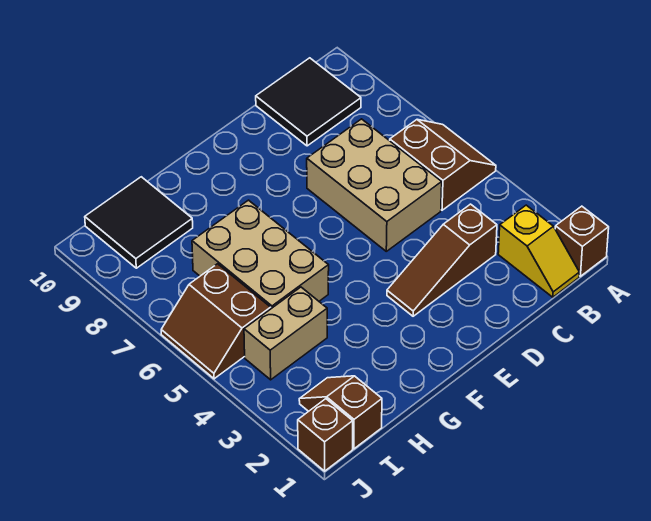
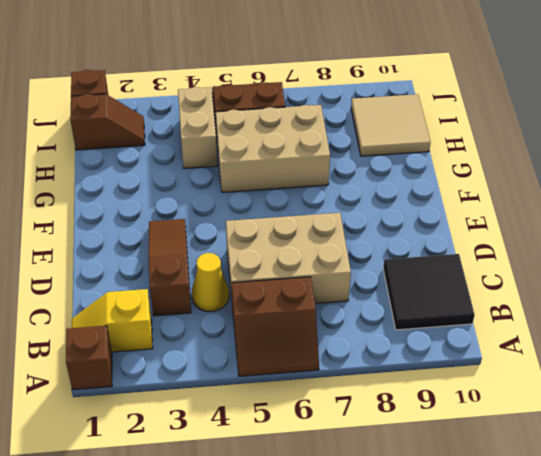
none -> yellow 1x1 cone [192,253,229,311]
black 2x2 tile [85,177,193,268] -> tan 2x2 tile [351,94,430,156]

